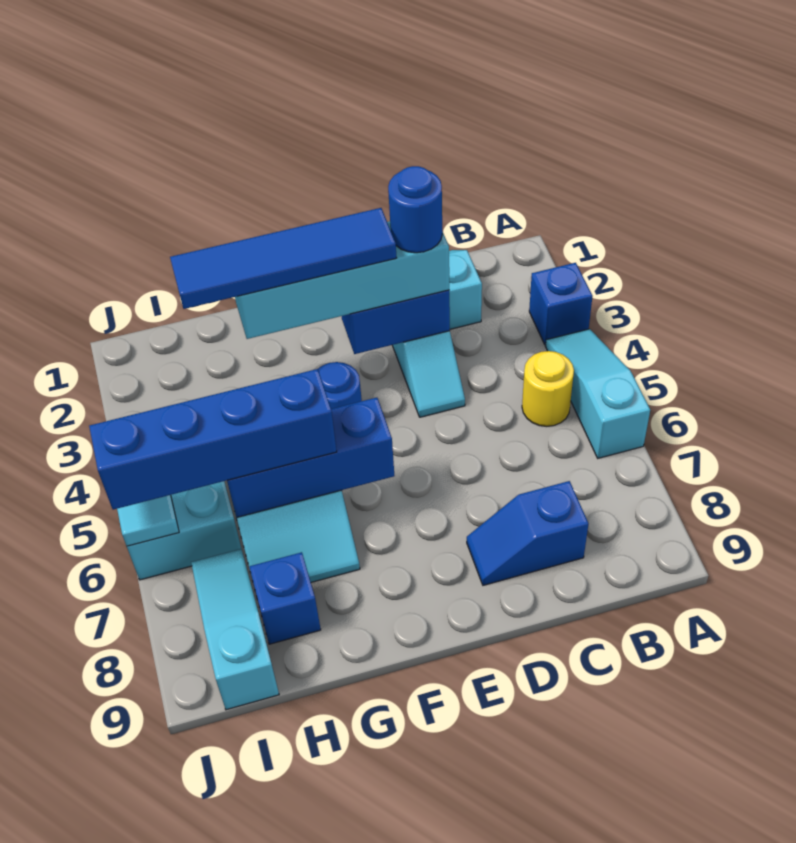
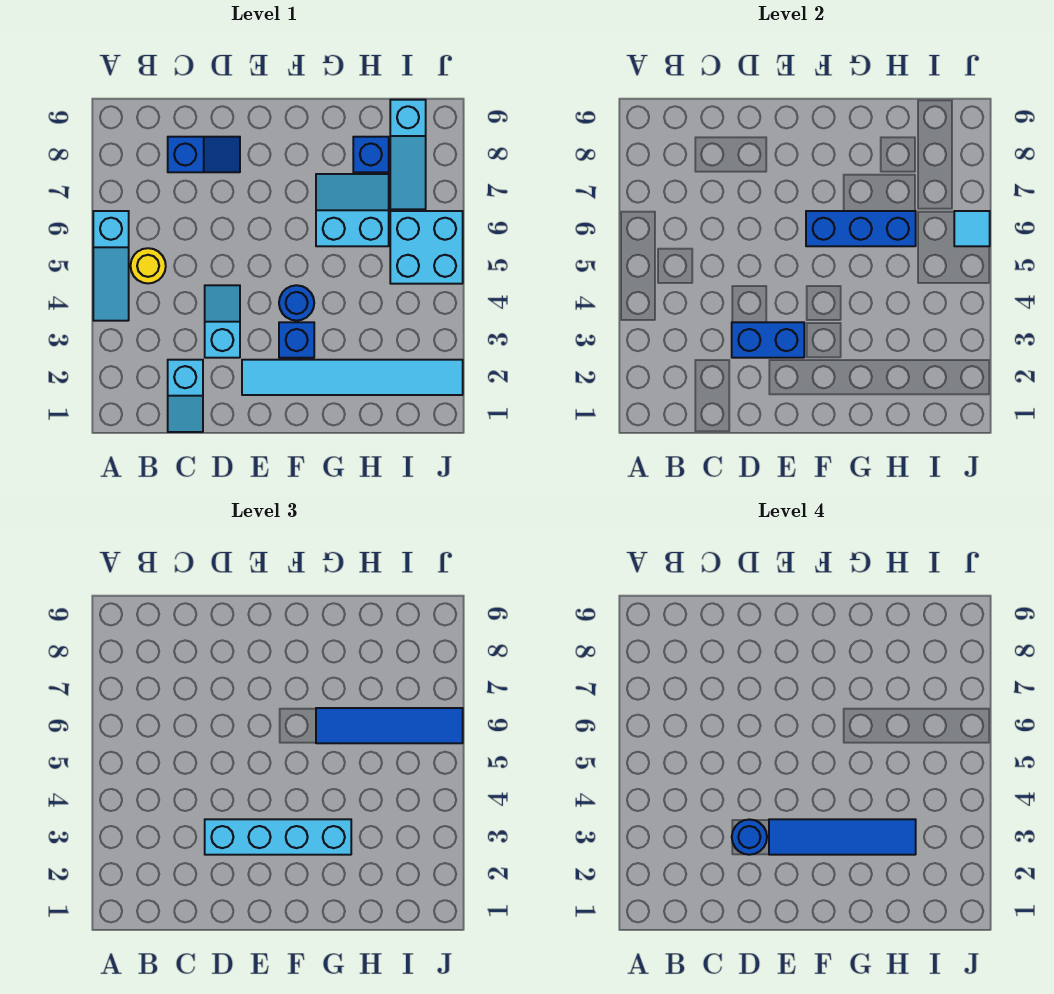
blue 1x1 brick [529,263,593,345] -> blue 1x1 brick moved to [279,322,314,358]
none -> cyan 1x6 tile [242,360,463,395]
blue 1x4 brick [89,369,337,510] -> blue 1x4 tile [316,708,463,743]

